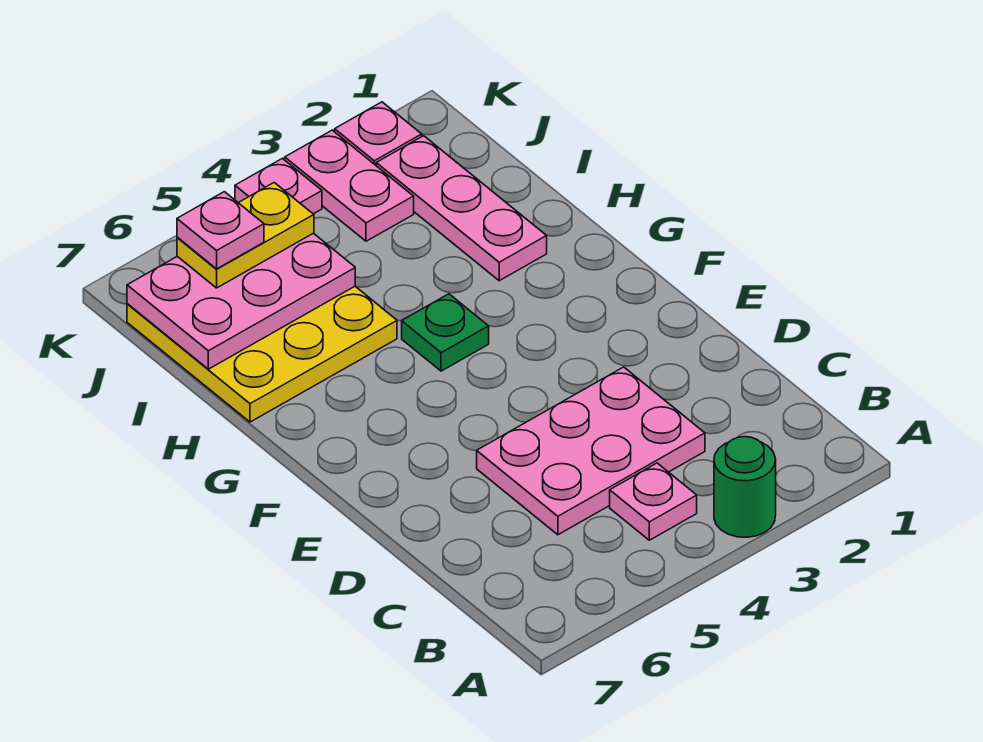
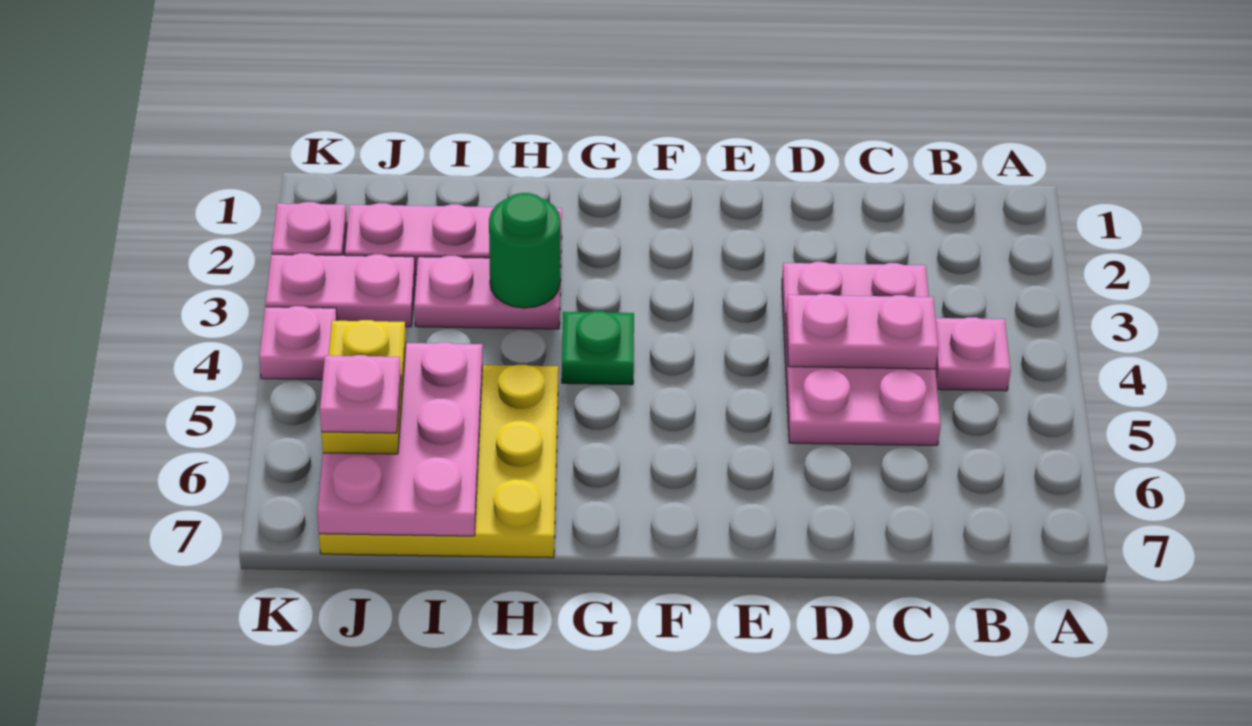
green 1x1 round brick [714,437,776,537] -> green 1x1 round brick moved to [489,193,561,308]
none -> pink 1x2 plate [786,294,938,369]
none -> pink 1x2 plate [414,256,561,329]

